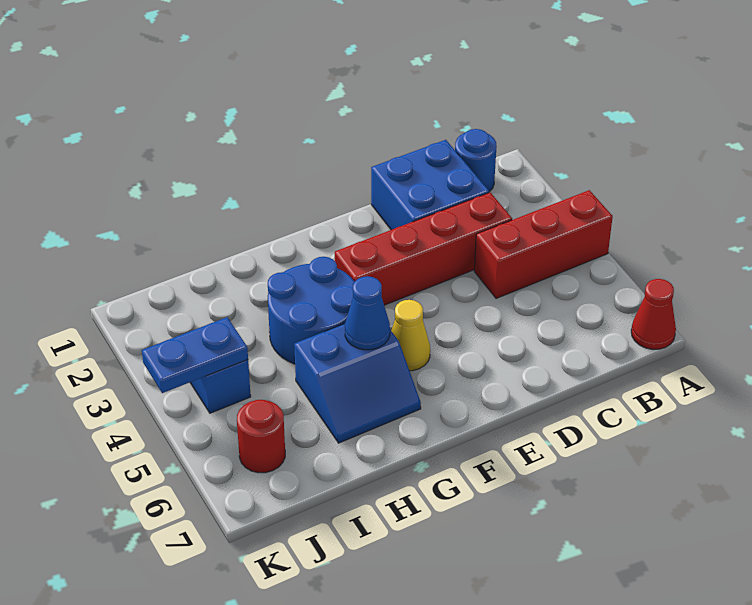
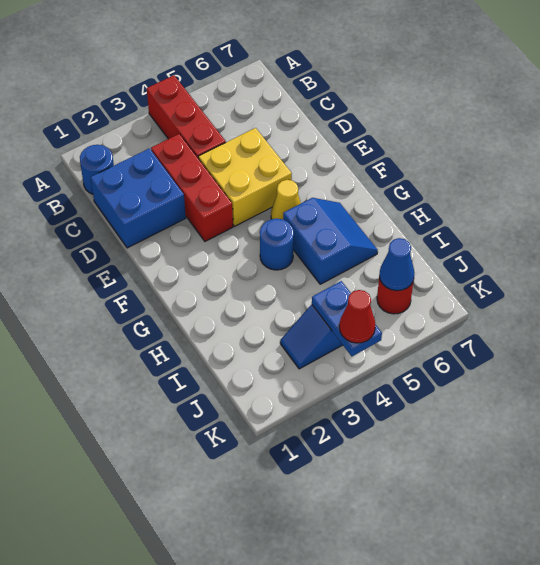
red 1x1 cone [631,279,676,349] -> red 1x1 cone moved to [339,290,375,343]
red 1x4 brick [335,192,512,305] -> red 1x3 brick [151,134,233,241]
none -> yellow 2x2 brick [198,128,292,226]
blue 2x2 round brick [268,257,354,364] -> blue 1x1 round brick [260,219,294,270]
blue 1x1 cone [345,276,390,350] -> blue 1x1 cone moved to [379,238,414,291]

